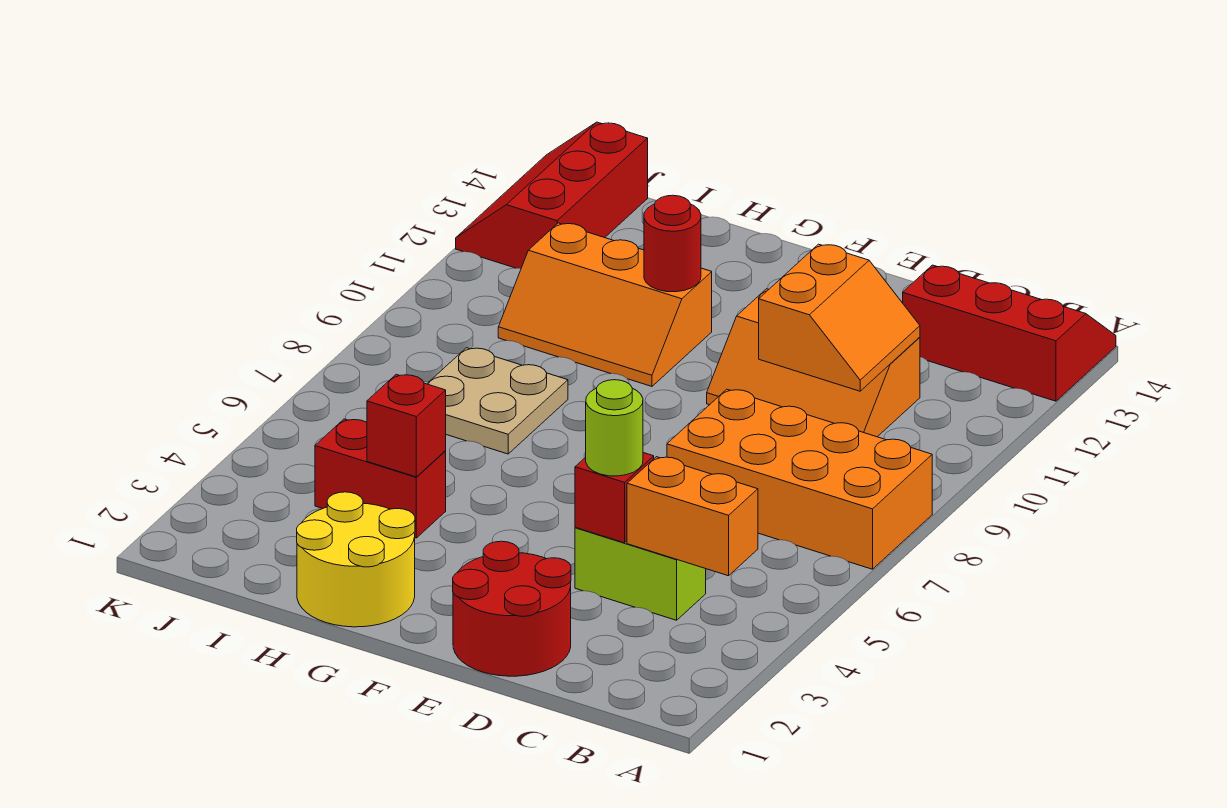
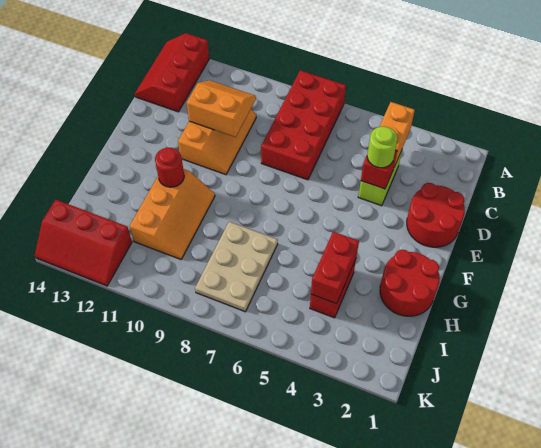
orange 2x4 brick [667,389,932,569] -> red 2x4 brick [261,70,346,180]
yellow 2x2 round brick [297,492,415,627] -> red 2x2 round brick [380,250,440,316]
red 1x1 brick [367,374,446,477] -> red 1x2 brick [311,232,359,304]
tan 2x2 plate [427,348,568,454] -> tan 2x3 plate [195,222,278,312]

